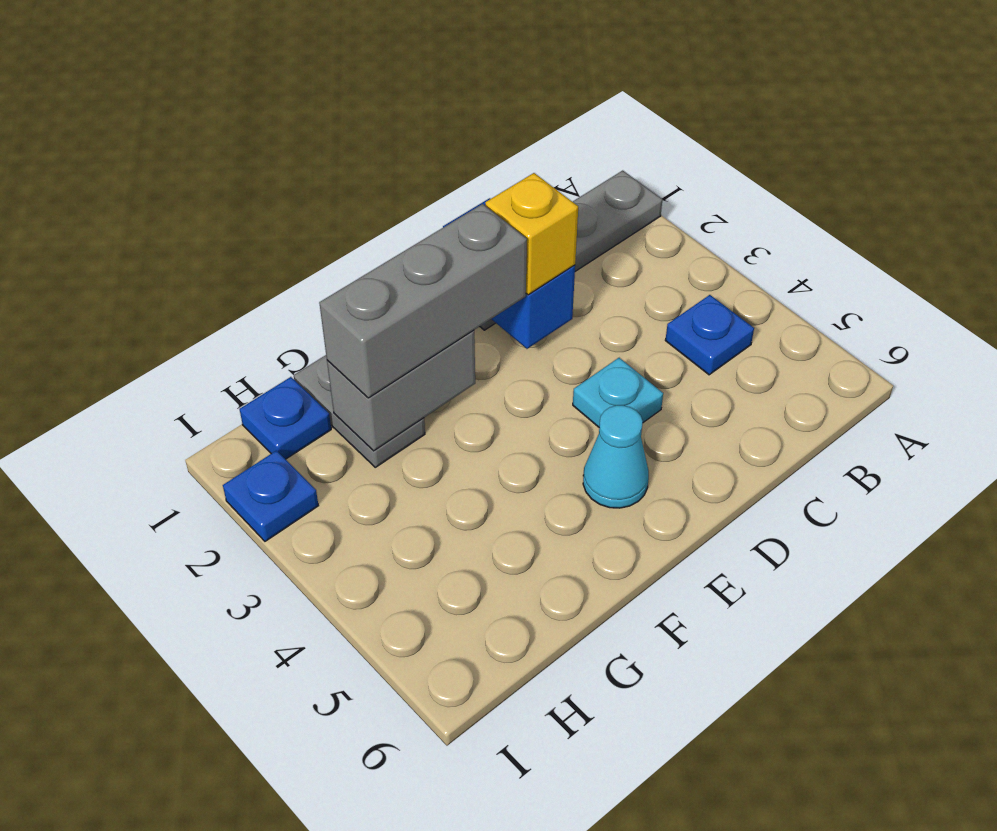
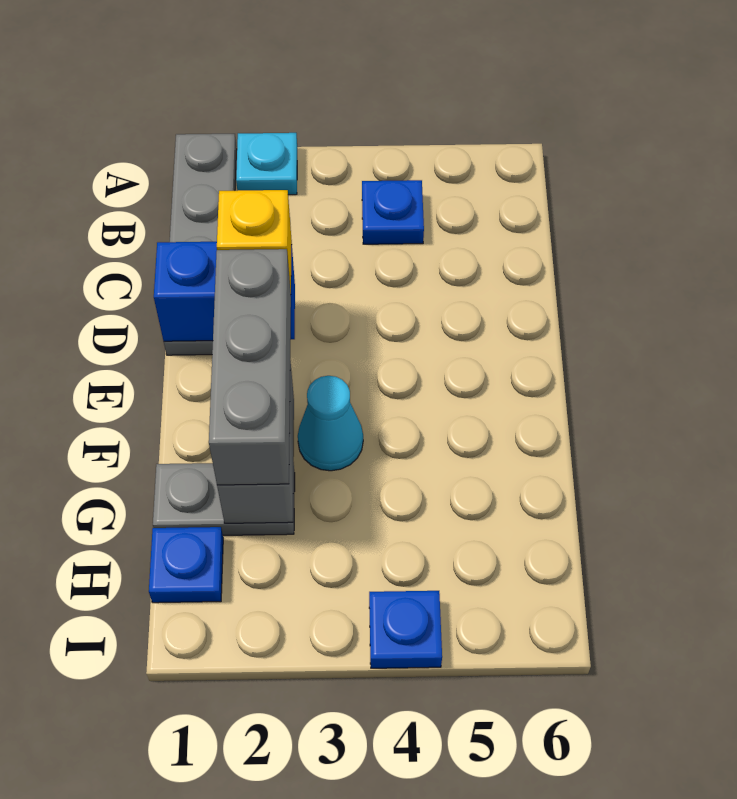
cyan 1x1 plate [573,358,663,427] -> cyan 1x1 plate moved to [236,133,297,195]
cyan 1x1 cone [583,405,649,508] -> cyan 1x1 cone moved to [298,376,363,471]
blue 1x1 plate [223,451,319,541] -> blue 1x1 plate moved to [369,591,442,668]

